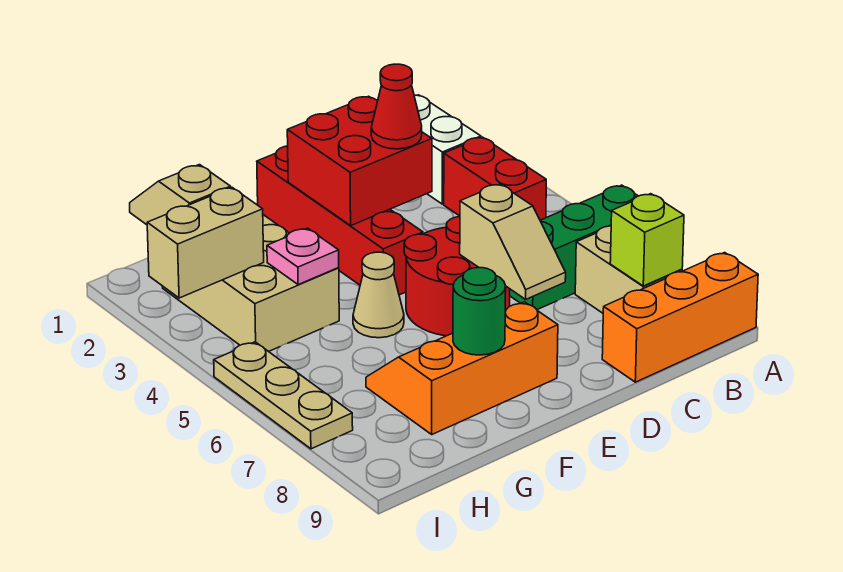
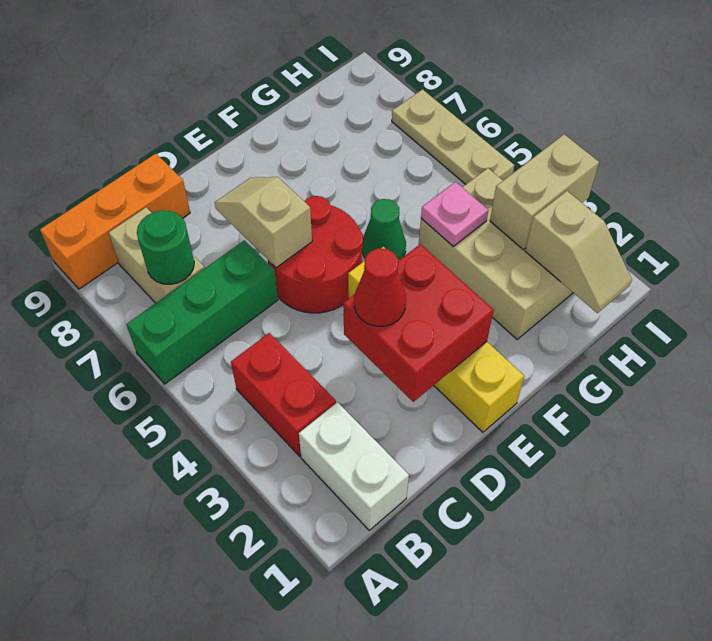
lime 1x1 brick [610,194,684,286] -> none
red 1x4 brick [257,146,423,295] -> yellow 1x4 brick [348,247,524,432]
orange 2x3 slope [366,302,558,434] -> none
tan 1x1 cone [353,252,404,338] -> green 1x1 cone [362,199,406,260]
green 1x1 round brick [453,268,506,355] -> green 1x1 round brick moved to [137,210,194,284]

